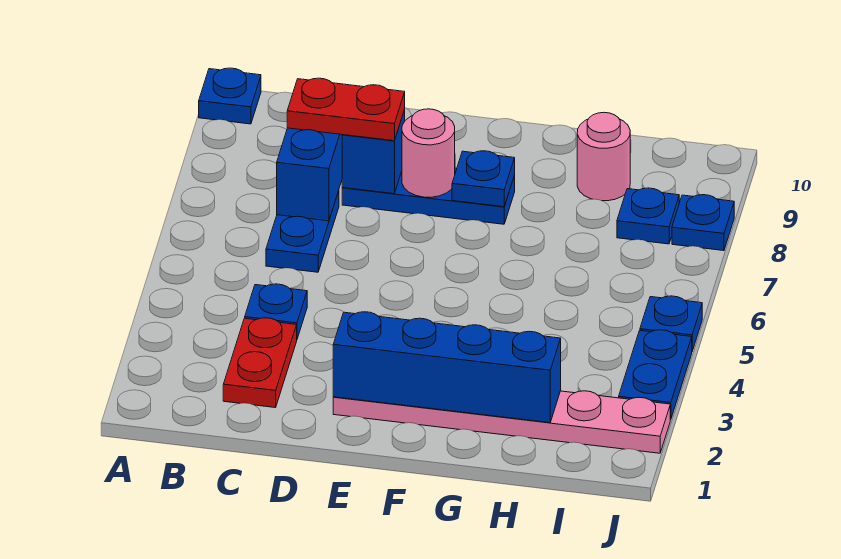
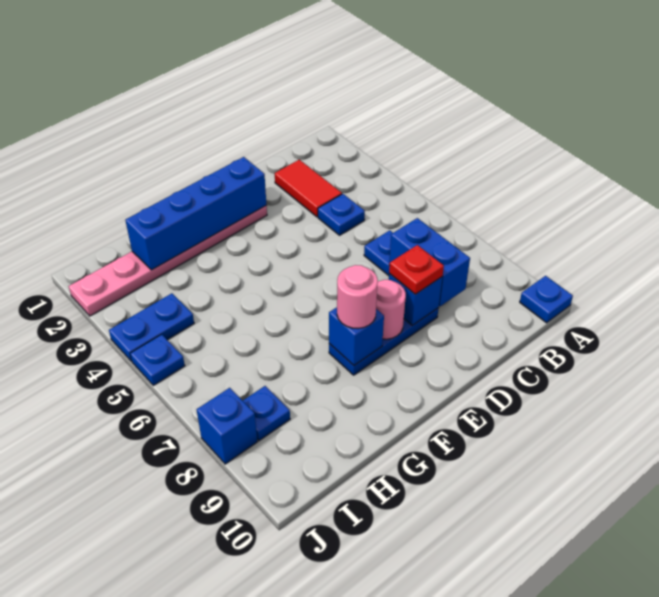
red 1x2 plate [223,318,297,408] -> red 1x2 tile [275,160,342,217]
red 1x2 plate [287,78,405,141] -> red 1x1 plate [389,245,444,294]
blue 1x1 plate [452,151,515,207] -> blue 1x1 brick [329,307,384,365]
pink 1x1 round brick [577,113,630,201] -> pink 1x1 round brick moved to [337,265,378,329]
blue 1x2 plate [619,330,692,420] -> blue 1x2 plate turned to [109,293,194,361]
blue 1x1 plate [672,195,734,251] -> blue 1x1 brick [197,388,257,464]

